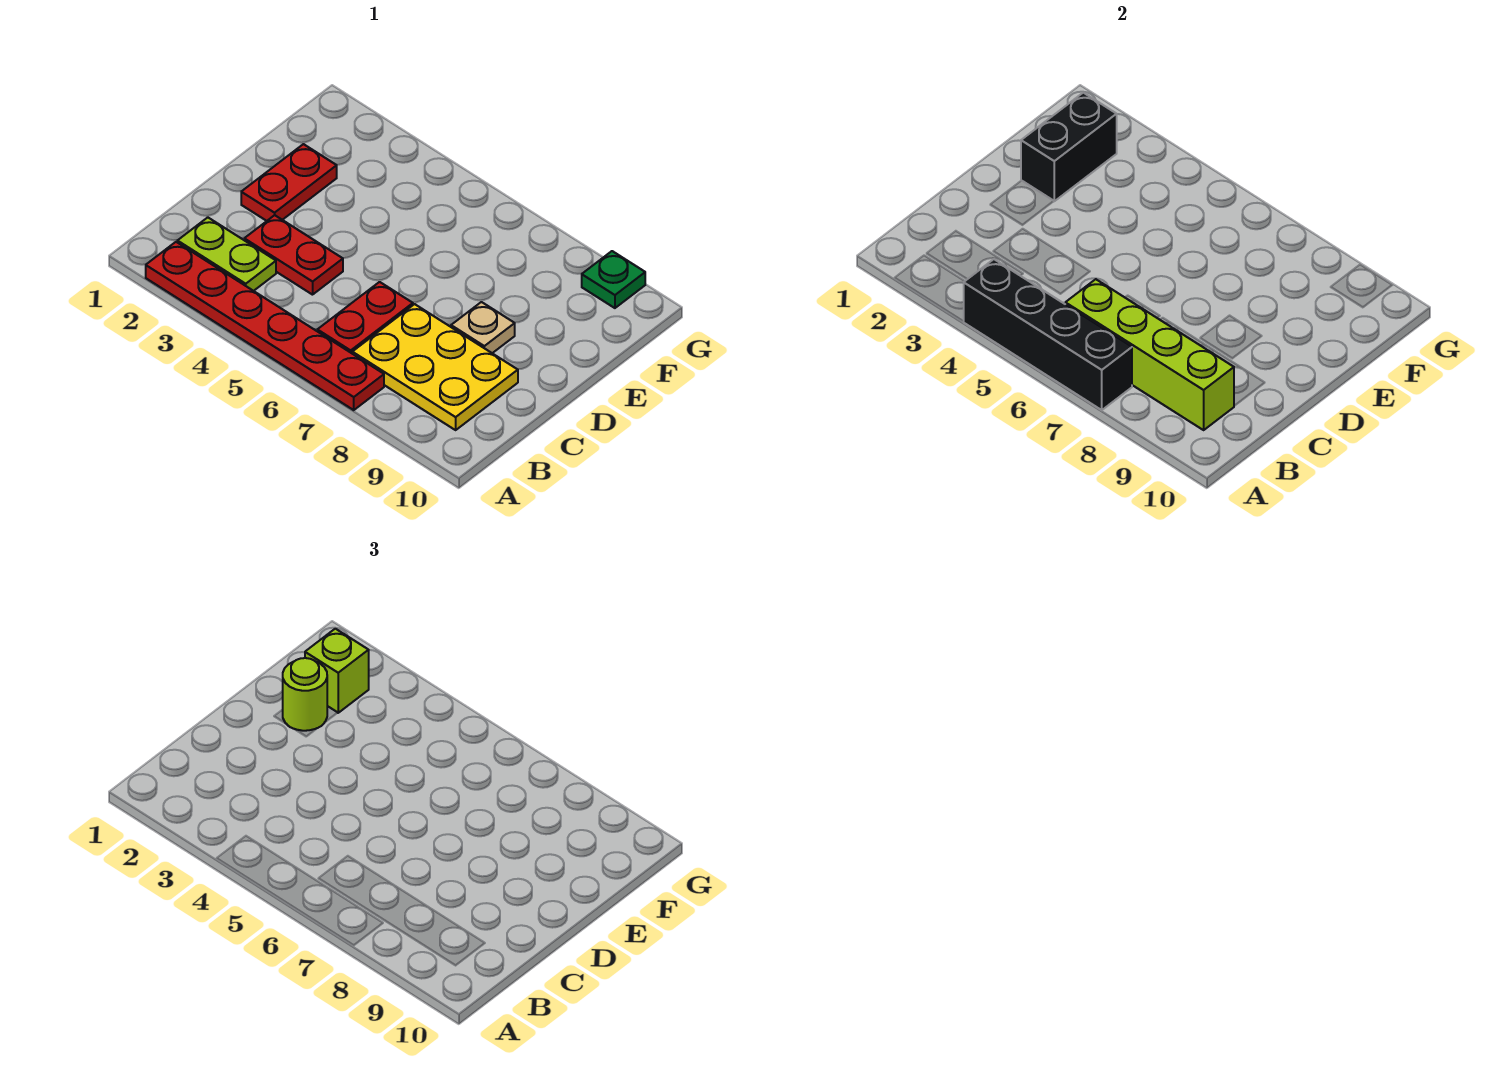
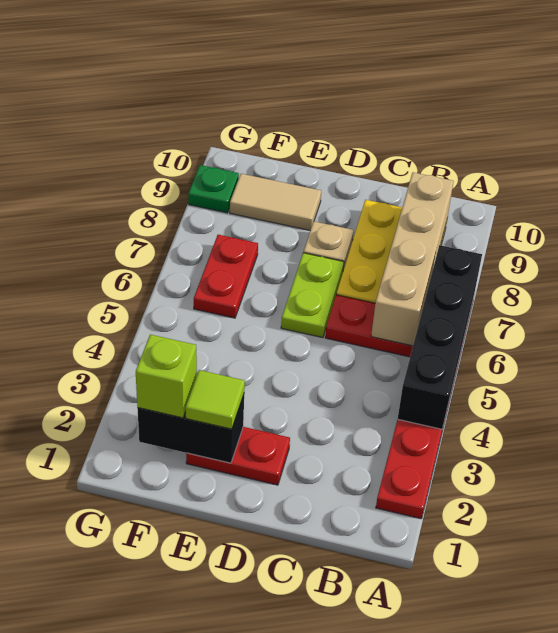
lime 1x2 plate [177,217,276,291] -> lime 1x2 plate moved to [281,253,344,338]
lime 1x4 brick [1065,279,1234,430] -> tan 1x4 brick [371,172,454,346]
red 1x2 plate [244,215,343,295] -> red 1x2 plate moved to [194,235,258,318]
lime 1x1 round brick [283,658,327,731] -> lime 1x1 tile [185,370,245,429]
none -> tan 1x2 tile [230,174,321,230]

